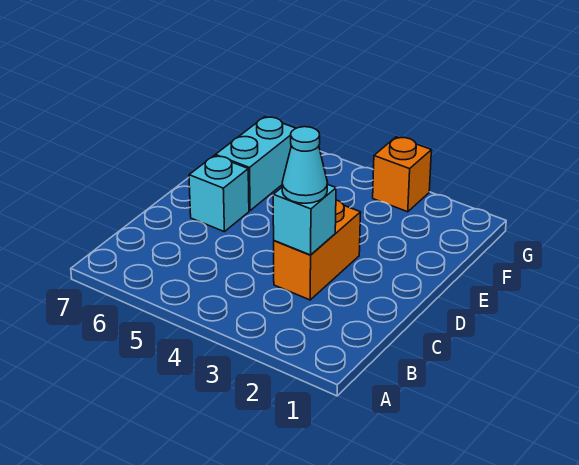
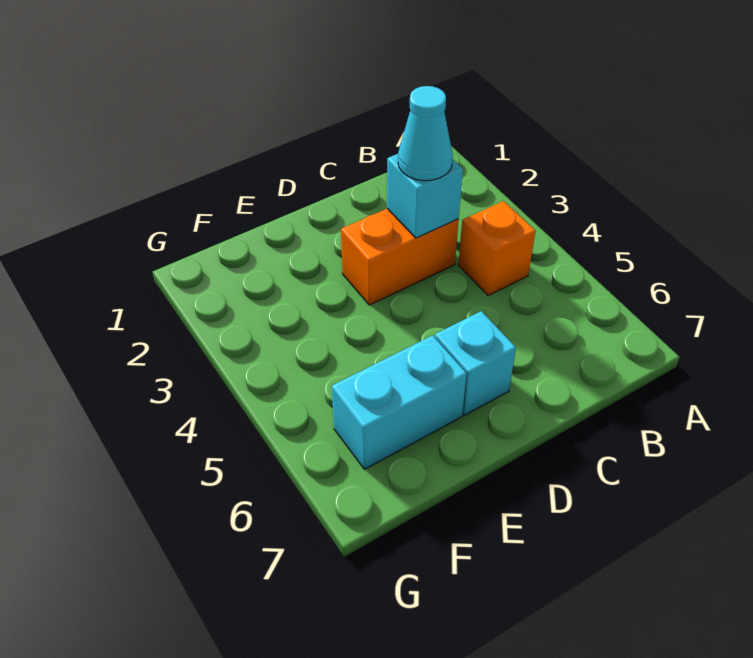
orange 1x1 brick [373,137,431,212] -> orange 1x1 brick moved to [458,201,535,296]

